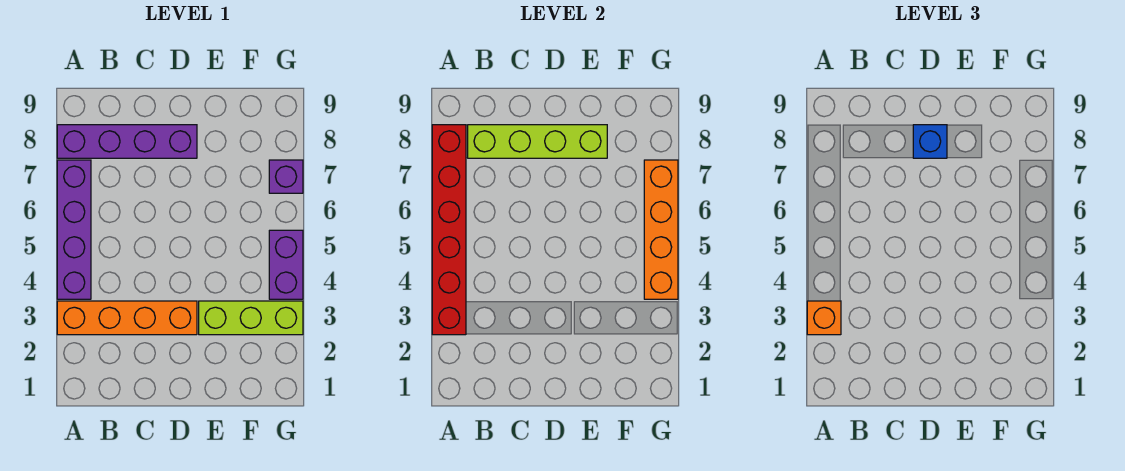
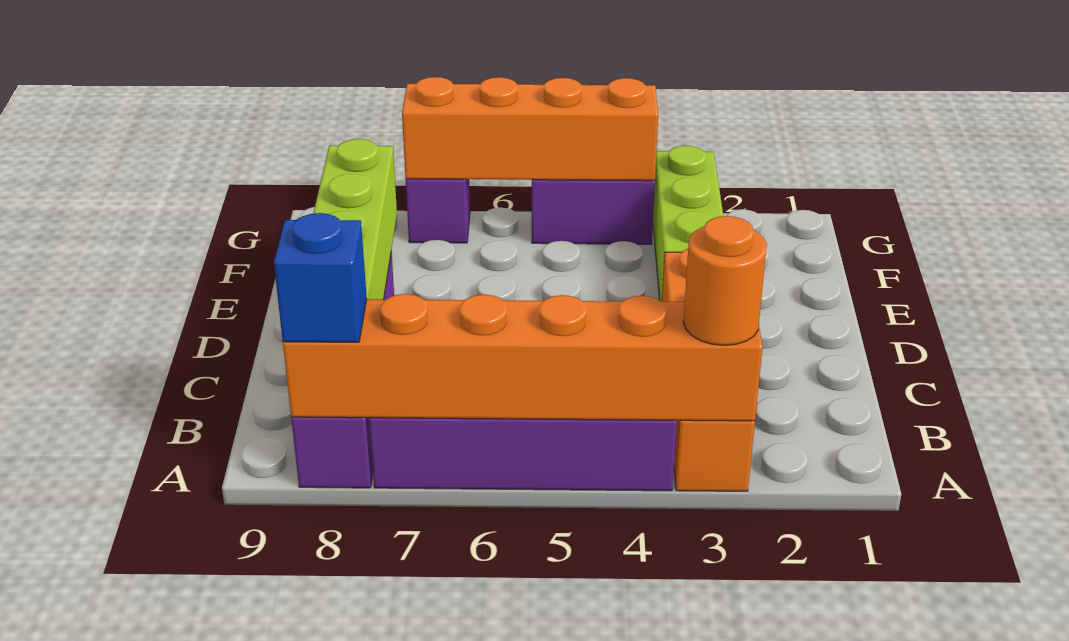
red 1x6 brick [432,125,466,335] -> orange 1x6 brick [283,294,763,421]
orange 1x1 brick [807,301,841,335] -> orange 1x1 round brick [683,216,767,345]
blue 1x1 brick [913,125,947,158] -> blue 1x1 brick moved to [274,213,367,342]

